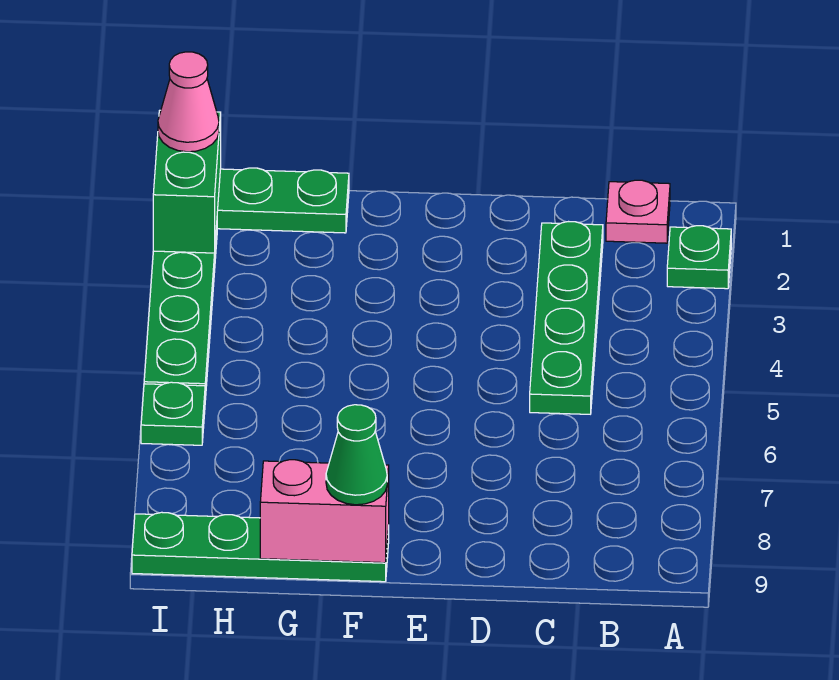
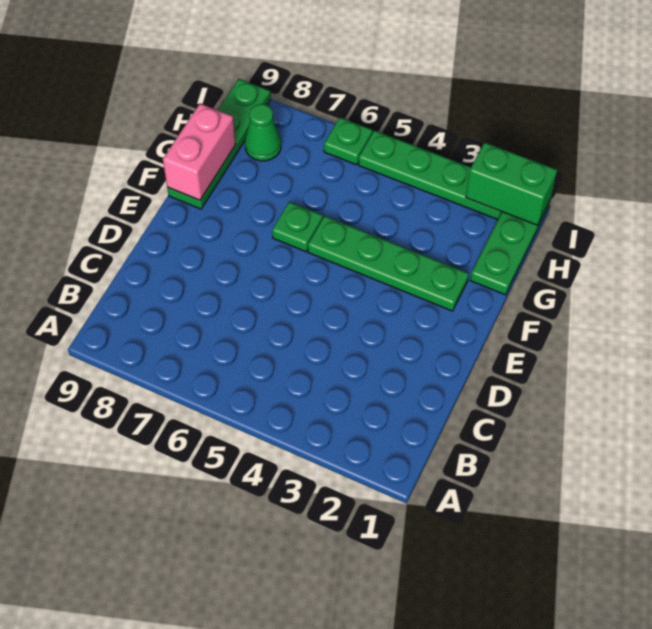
green 1x1 plate [667,226,731,289] -> green 1x1 plate moved to [272,202,323,252]
pink 1x1 plate [606,180,670,243] -> none
green 1x4 plate [530,222,603,414] -> green 1x4 plate moved to [308,216,469,311]
green 1x1 cone [326,405,387,505] -> green 1x1 cone moved to [245,104,281,161]
pink 1x1 cone [158,52,219,152] -> none

